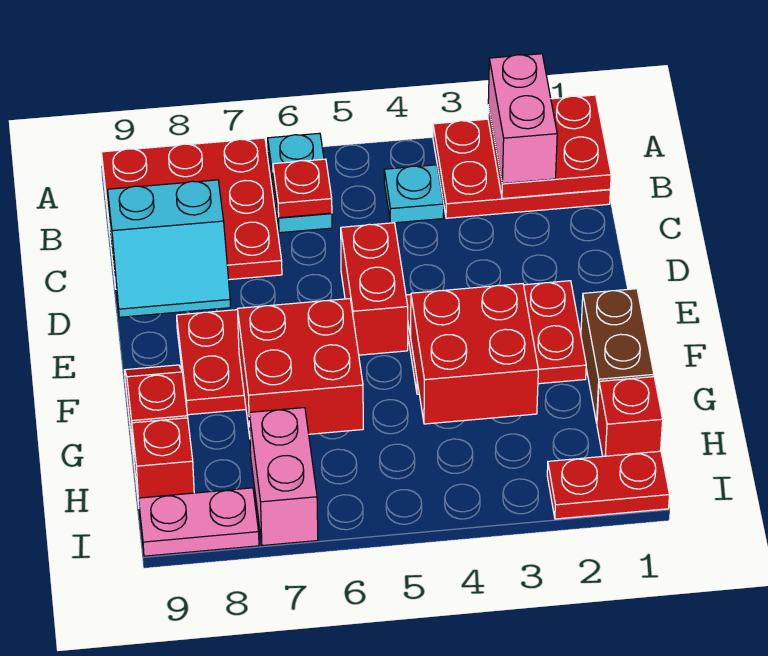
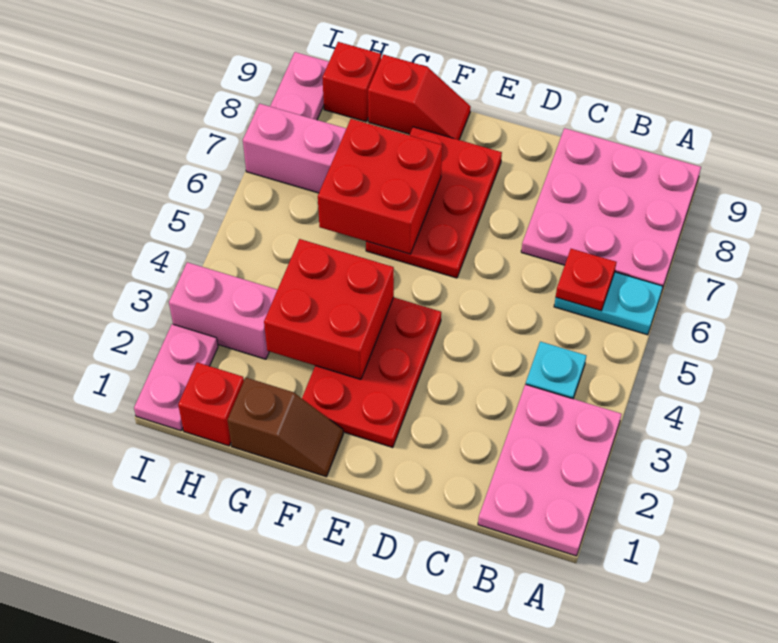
red 2x3 plate [433,119,610,218] -> pink 2x3 plate [478,384,621,556]
red 2x2 plate [488,95,611,199] -> none
pink 1x2 brick [488,54,557,184] -> pink 1x2 brick moved to [169,262,277,359]
red 3x3 plate [102,138,282,289] -> pink 3x3 plate [521,128,701,289]
cyan 2x2 slope [108,180,230,317] -> none
red 1x2 brick [341,223,408,355] -> none
brown 1x2 brick [581,289,654,423] -> brown 1x2 slope [228,378,343,477]
red 1x2 plate [547,451,669,519] -> pink 1x2 plate [134,324,218,431]

